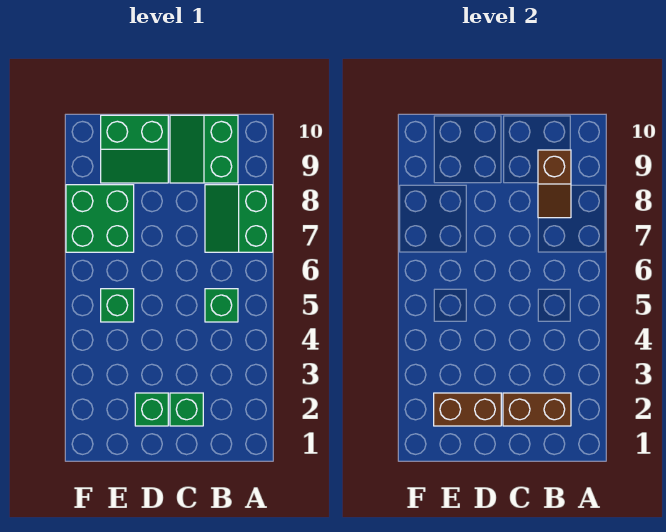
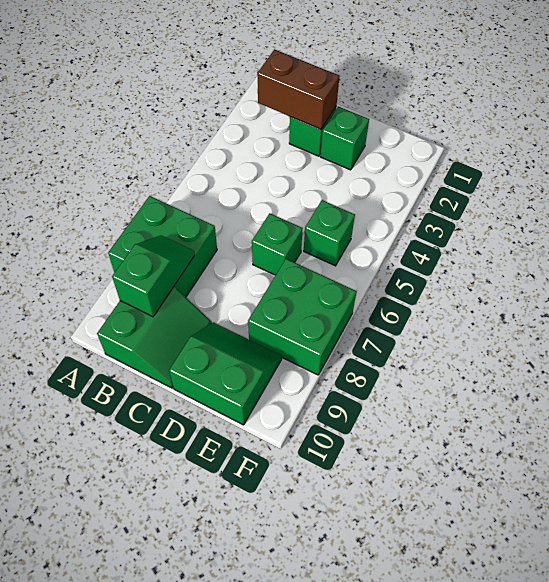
green 2x2 slope [205,185,273,252] -> green 2x2 brick [108,196,217,297]
green 1x1 brick [205,289,238,322] -> green 1x1 brick moved to [252,213,303,275]
brown 1x2 slope [538,150,571,218] -> green 1x2 slope [112,235,195,317]
brown 1x2 brick [434,393,501,426] -> none

